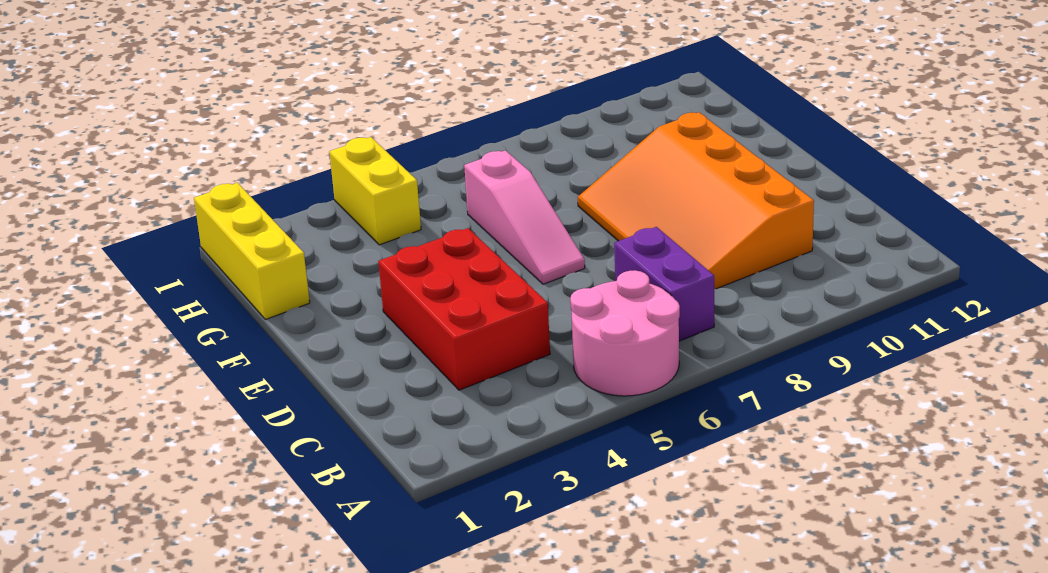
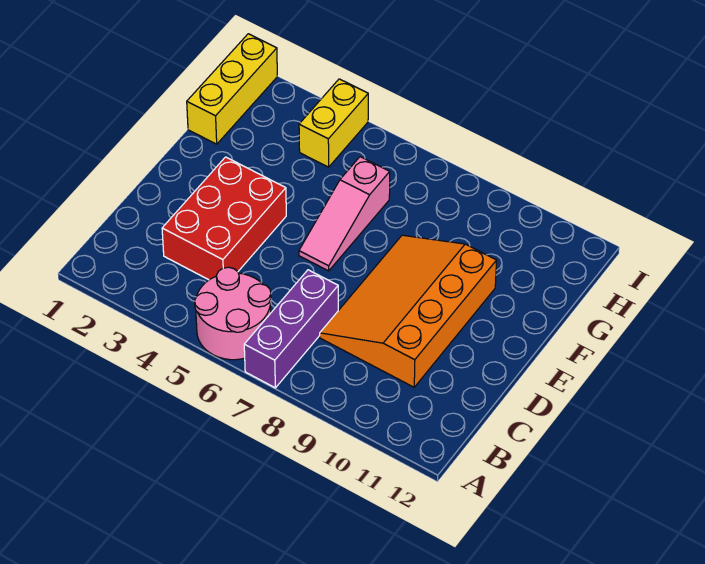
purple 1x2 brick [614,227,714,341] -> purple 1x3 brick [244,270,338,388]

